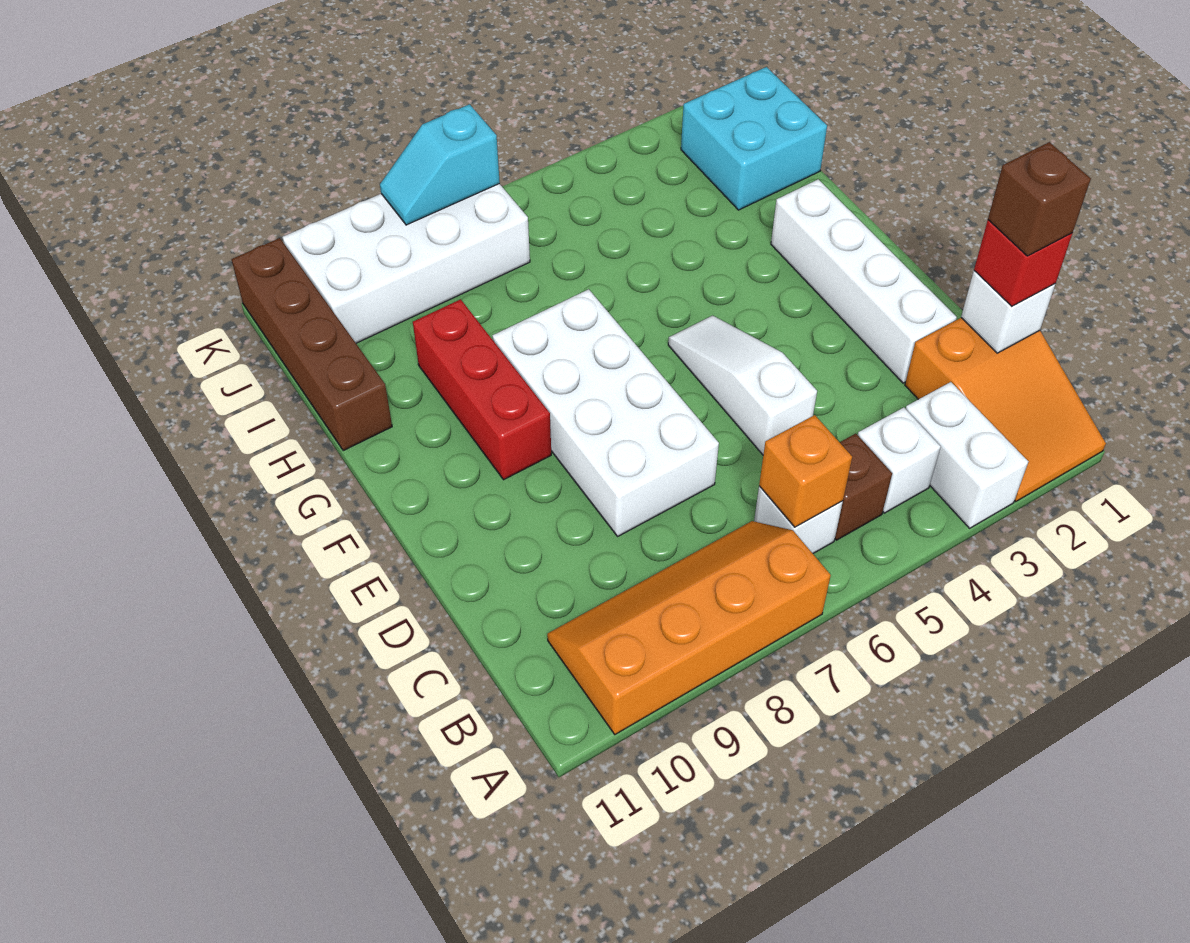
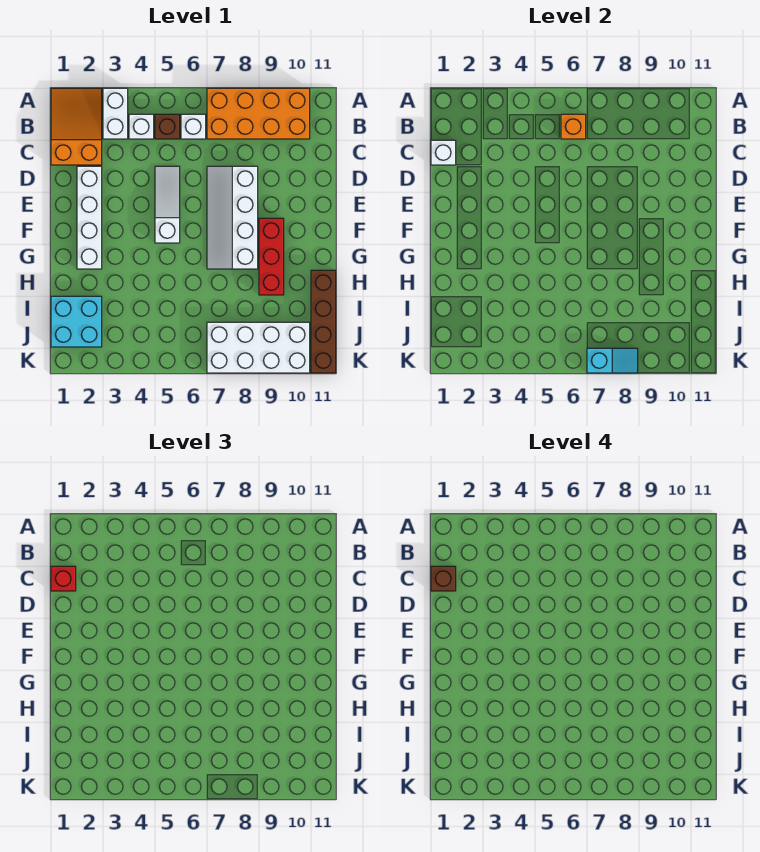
orange 2x4 slope [547,521,831,734] -> orange 2x4 brick [207,88,310,139]
white 1x3 slope [668,316,817,455] -> white 1x3 slope turned to [155,166,180,243]
white 2x4 brick [492,289,719,536] -> white 2x4 slope [207,166,258,269]

